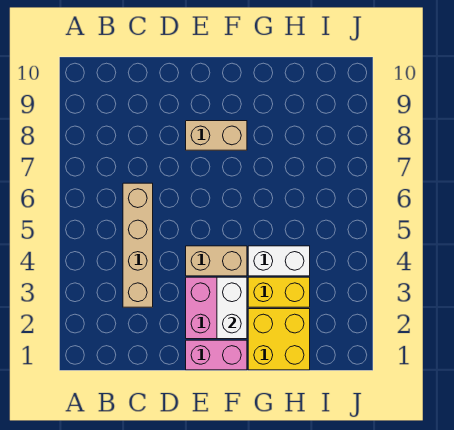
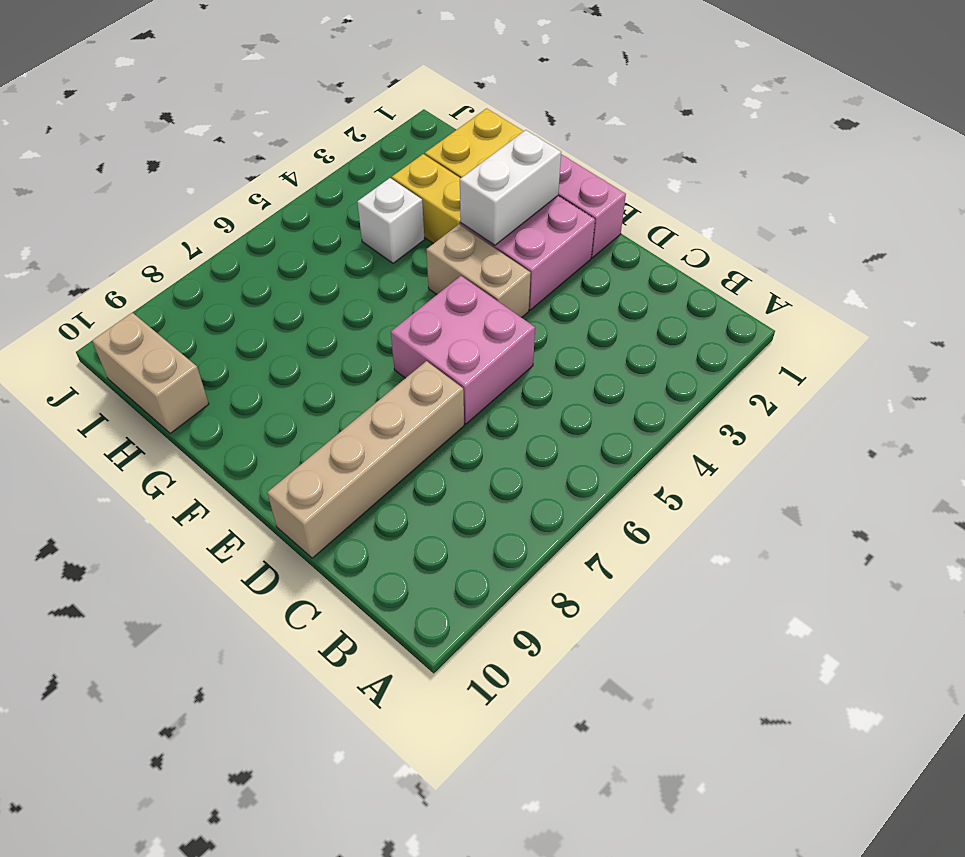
tan 1x4 brick [123,183,153,307] -> tan 1x4 brick moved to [267,361,464,558]
none -> pink 2x2 brick [391,276,535,424]
tan 1x2 brick [186,121,247,150] -> tan 1x2 brick moved to [92,313,209,434]
white 1x2 brick [248,246,310,276] -> white 1x1 brick [357,178,424,263]

